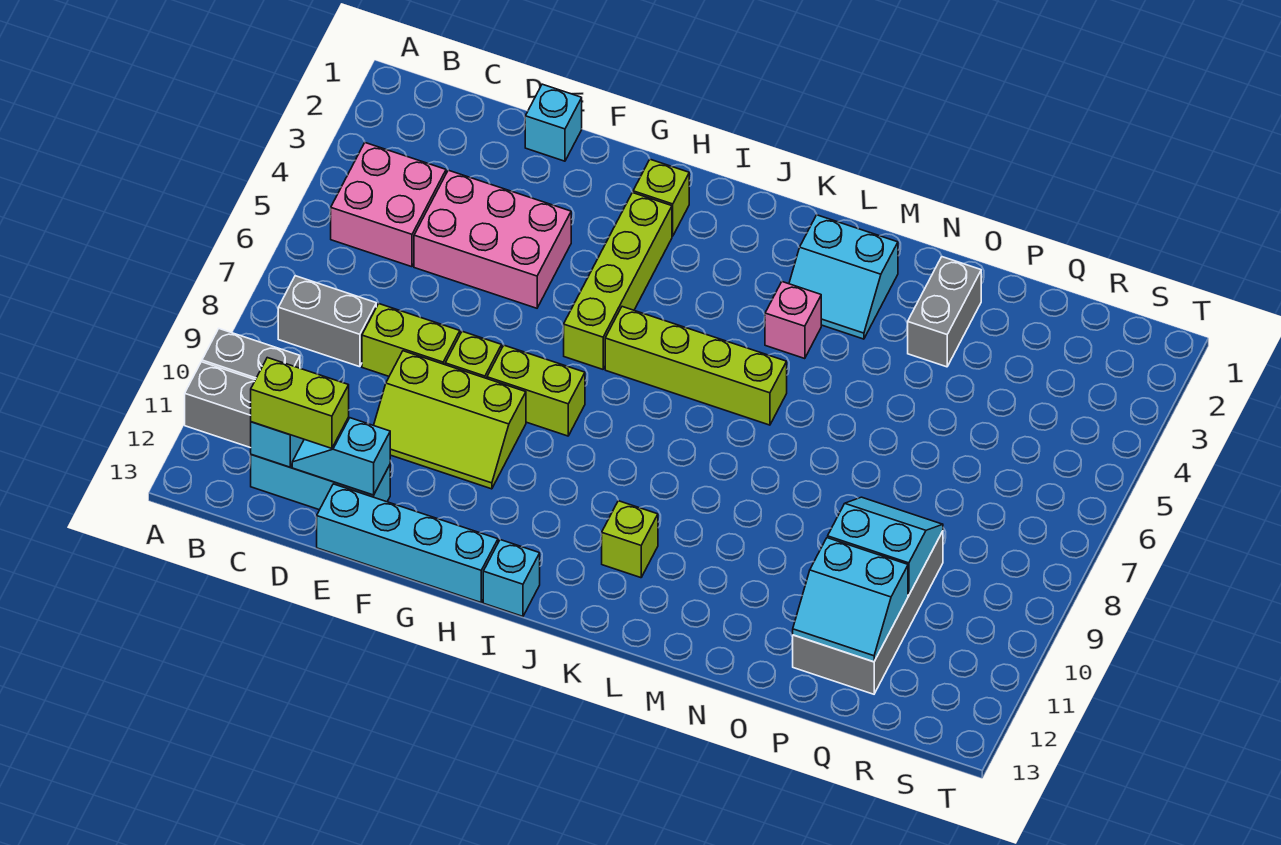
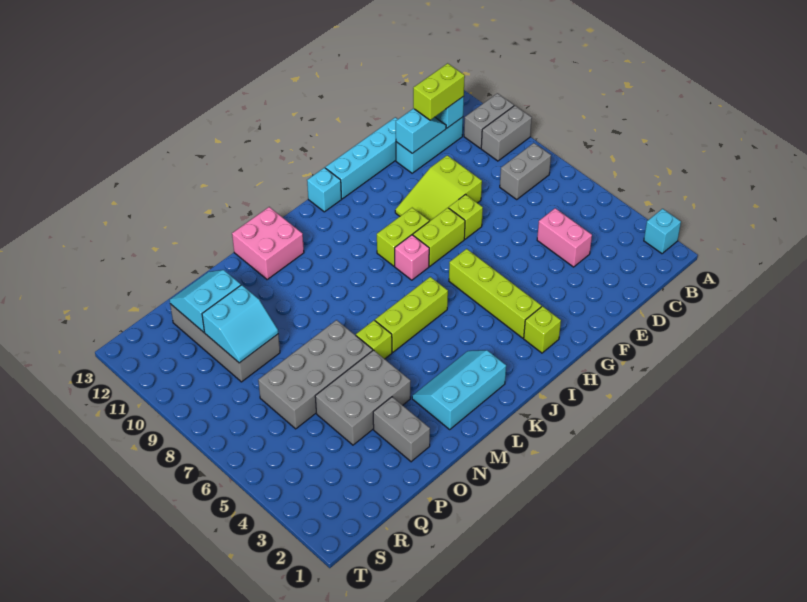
pink 2x2 brick [331,143,446,267] -> pink 2x2 brick moved to [232,207,304,279]
pink 2x3 brick [414,170,571,308] -> pink 1x2 brick [537,208,592,267]
lime 1x2 brick [362,304,460,376] -> lime 1x2 brick moved to [377,208,429,266]
cyan 1x1 brick [525,84,582,161] -> cyan 1x1 brick moved to [644,209,681,254]
lime 2x3 slope [374,351,526,489] -> lime 2x3 slope turned to [395,155,482,221]
lime 1x4 brick [605,307,787,425] -> lime 1x3 brick [375,277,448,352]
lime 1x1 brick [601,501,658,578] -> lime 1x1 brick moved to [356,320,392,359]
cyan 2x2 slope [789,215,898,339] -> cyan 2x3 slope [412,350,506,429]
pink 1x1 brick [765,282,821,359] -> pink 1x1 brick moved to [395,235,429,280]
none -> grey 2x3 brick [315,350,411,445]
none -> grey 2x4 brick [258,320,373,429]

